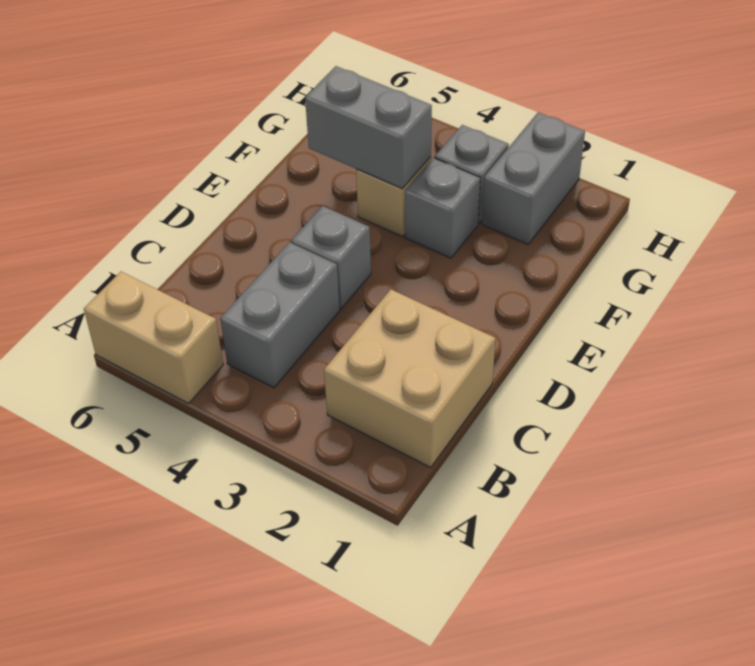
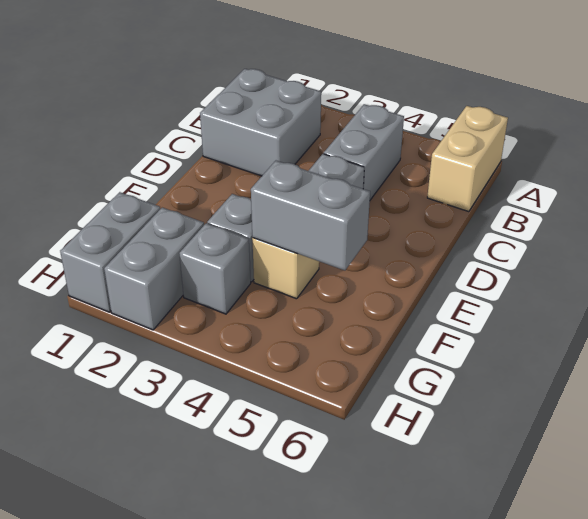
tan 1x2 brick [84,272,223,404] -> tan 1x2 brick turned to [427,106,508,212]
tan 2x2 brick [324,290,496,467] -> grey 2x2 brick [200,69,321,176]
none -> grey 1x2 brick [60,192,160,312]

